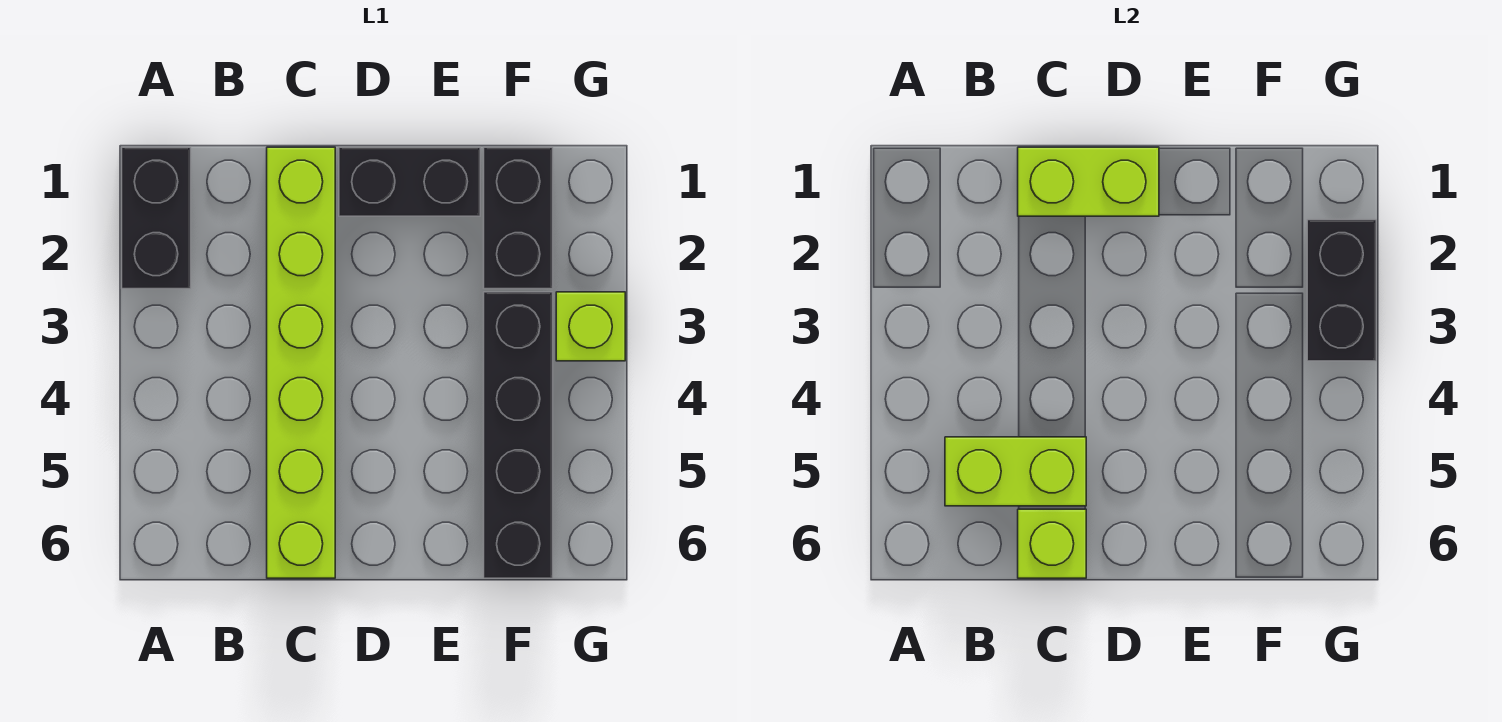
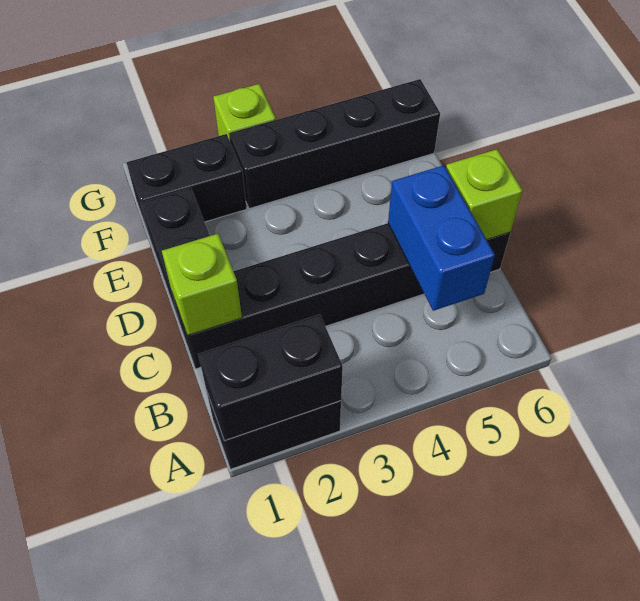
lime 1x2 brick [945,437,1086,506] -> blue 1x2 brick [388,165,495,311]
lime 1x6 brick [267,147,335,578] -> black 1x6 brick [172,223,510,369]
lime 1x2 brick [1018,147,1159,216] -> lime 1x1 brick [162,234,242,336]
black 1x2 brick [1307,220,1376,361] -> black 1x2 brick moved to [198,314,343,441]

